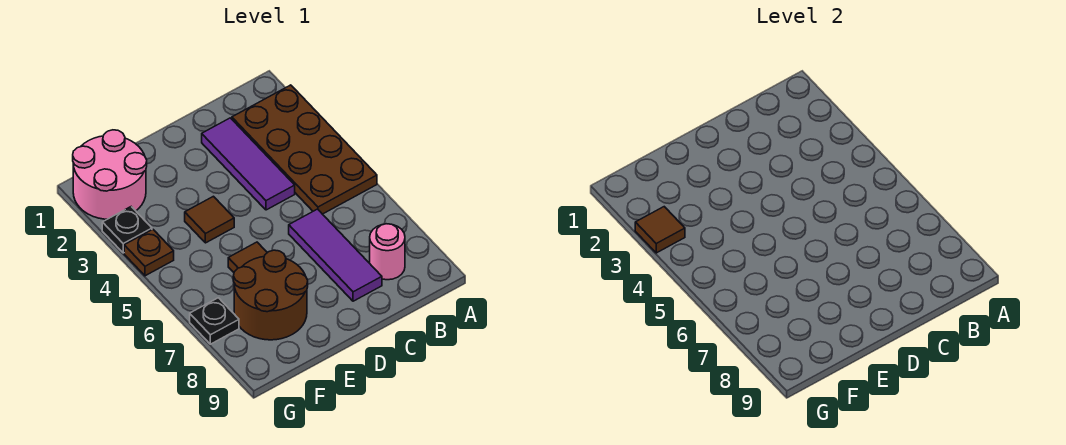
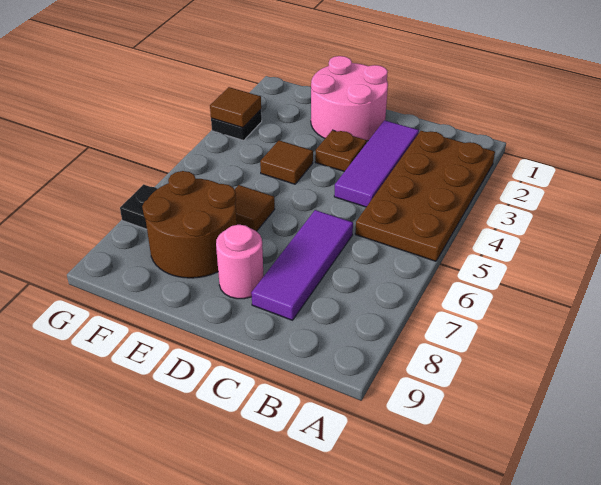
pink 1x1 round brick [370,224,405,280] -> pink 1x1 round brick moved to [216,225,264,299]
pink 2x2 round brick [73,130,147,219] -> pink 2x2 round brick moved to [311,56,388,141]
brown 1x1 plate [124,229,174,276] -> brown 1x1 plate moved to [315,130,367,172]

